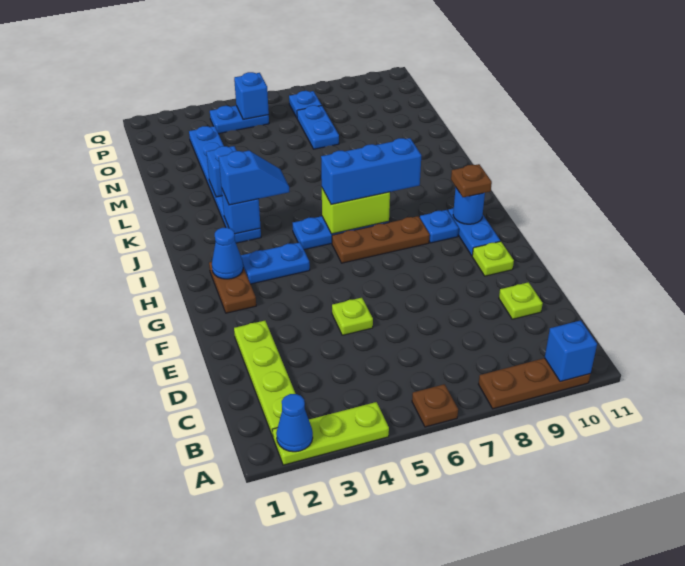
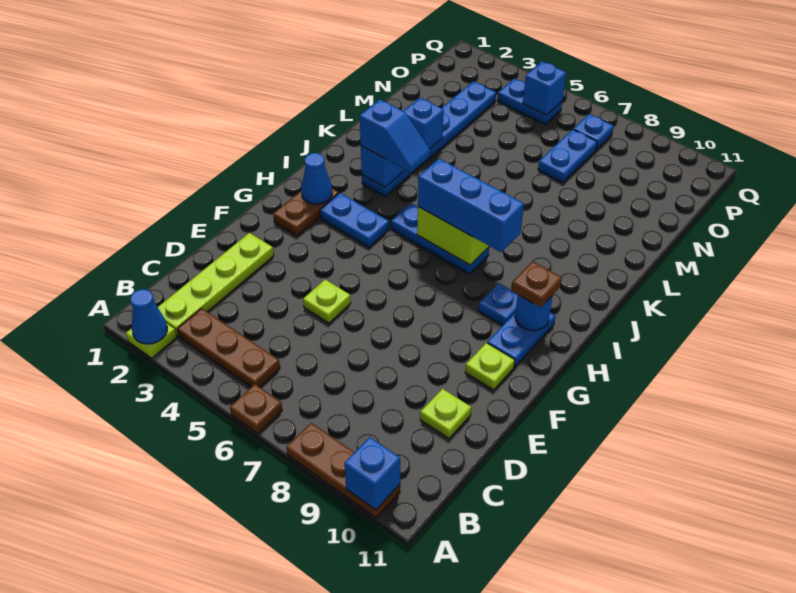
lime 1x3 plate [272,402,389,465] -> lime 1x1 plate [126,323,177,358]
brown 1x3 plate [332,216,430,263] -> brown 1x3 plate moved to [177,308,280,387]

